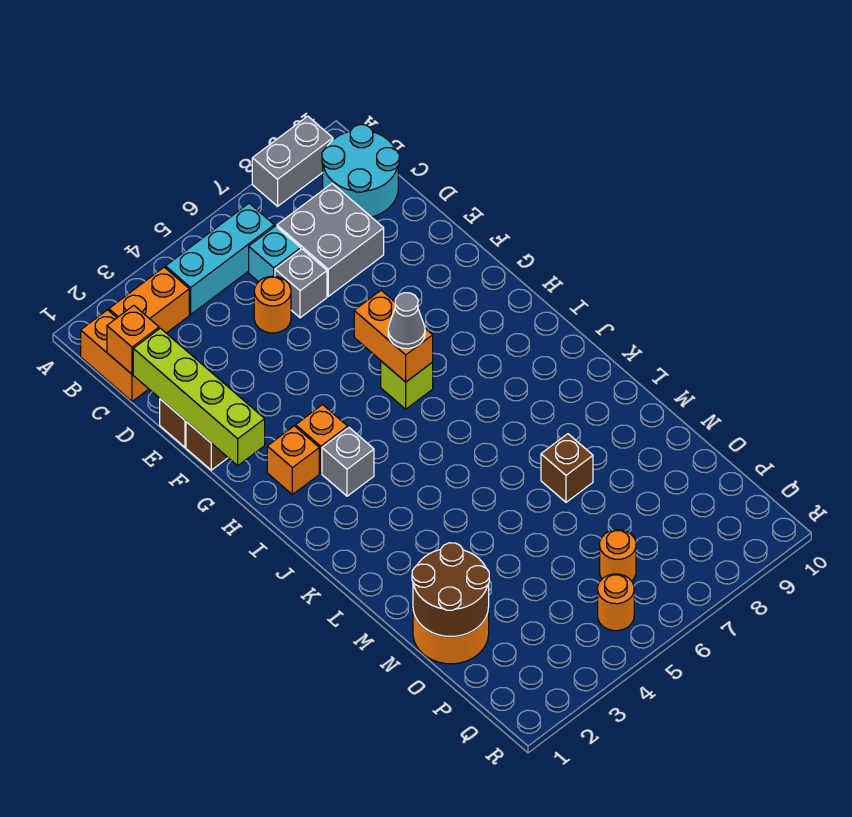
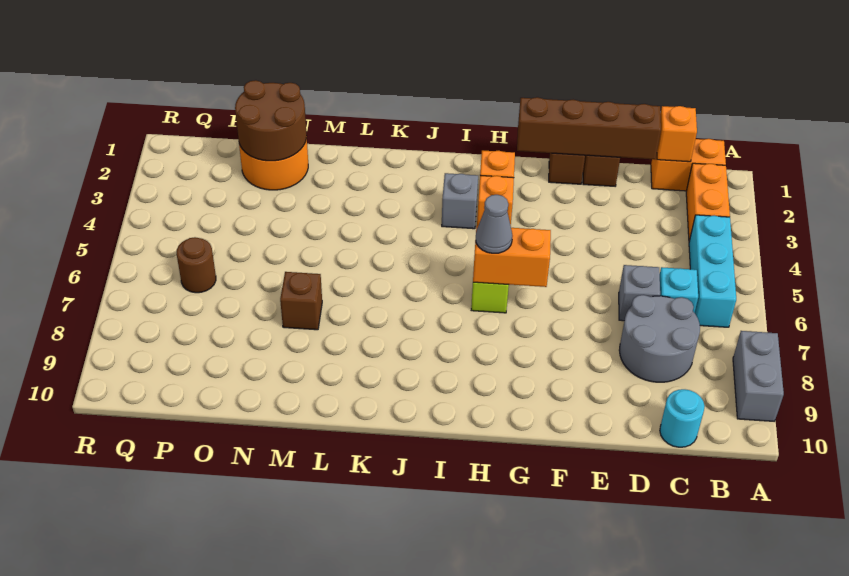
cyan 2x2 round brick [322,125,399,217] -> cyan 1x1 round brick [660,389,705,447]
grey 2x2 brick [277,183,384,296] -> grey 2x2 round brick [619,295,700,382]
lime 1x4 brick [133,328,265,466] -> brown 1x4 brick [517,97,661,159]
orange 1x1 round brick [254,276,291,333] -> none
orange 1x1 round brick [600,530,636,581] -> brown 1x1 round brick [177,237,216,293]
orange 1x1 round brick [598,574,634,631] -> none

